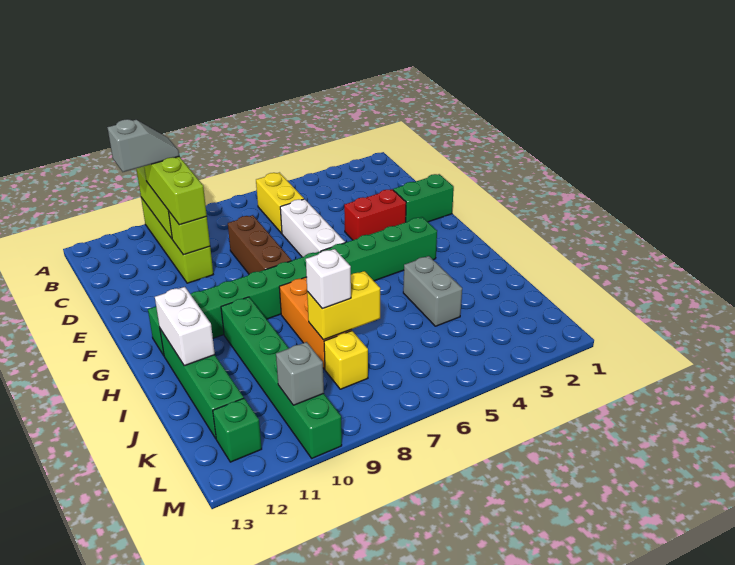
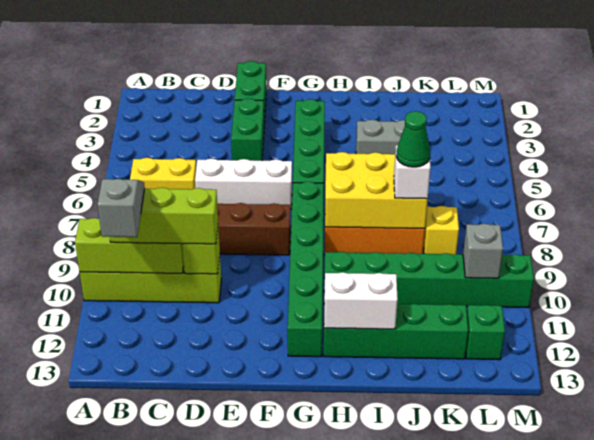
red 1x2 brick [344,189,406,240] -> green 1x2 brick [231,98,264,161]
yellow 1x2 brick [307,271,380,340] -> yellow 2x3 brick [325,152,428,228]
none -> green 1x1 cone [396,111,430,167]

